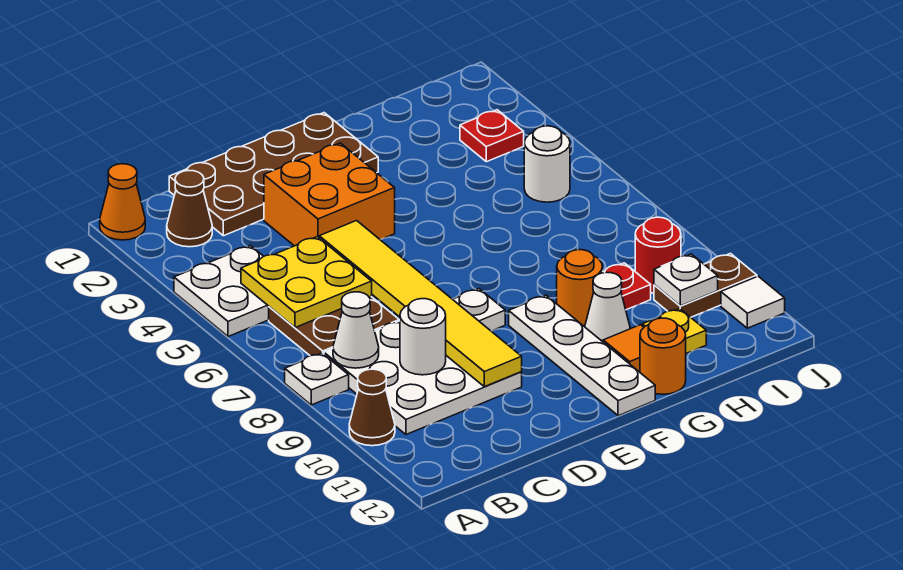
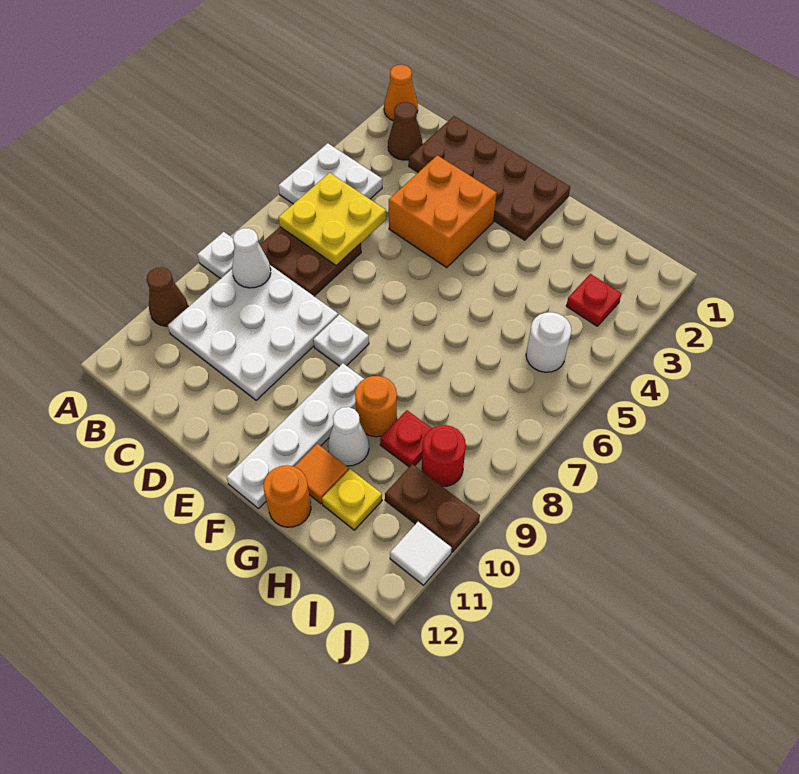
white 1x1 round brick [400,299,446,375] -> none
yellow 1x6 tile [319,221,522,387] -> none
white 1x1 plate [654,254,718,306] -> none

